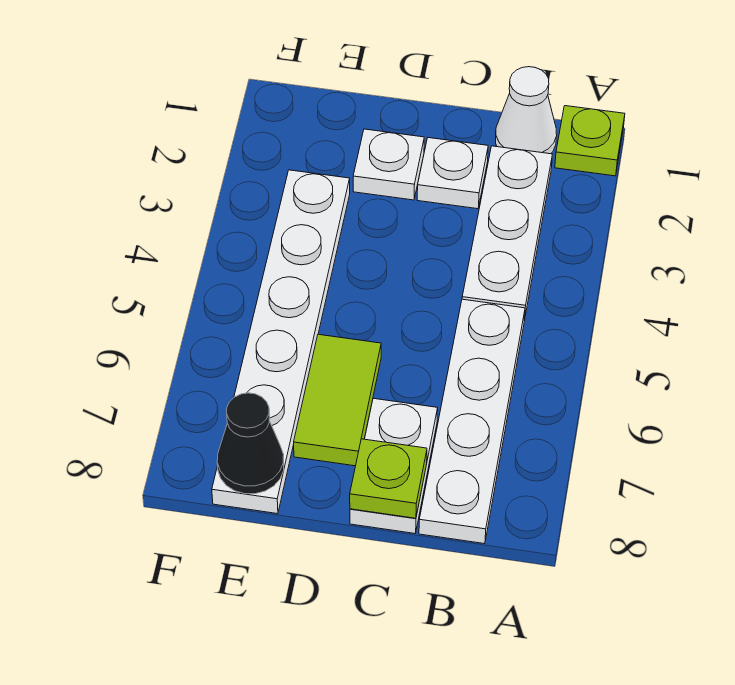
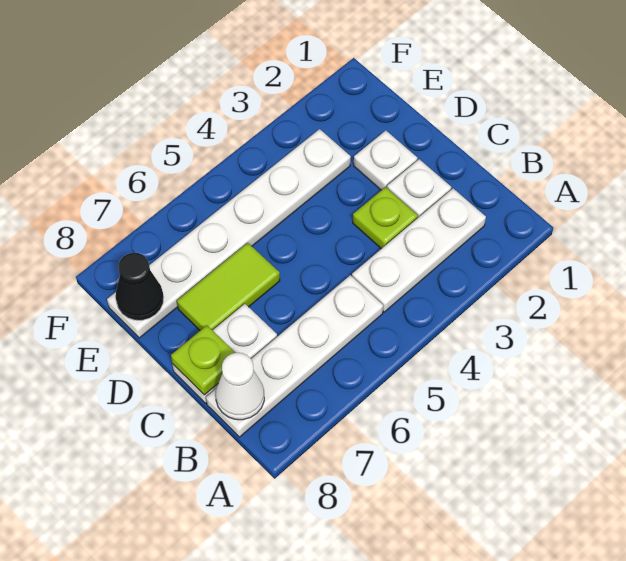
lime 1x1 plate [555,106,625,176] -> lime 1x1 plate moved to [353,187,418,249]
white 1x1 cone [496,67,557,154] -> white 1x1 cone moved to [216,353,264,420]

